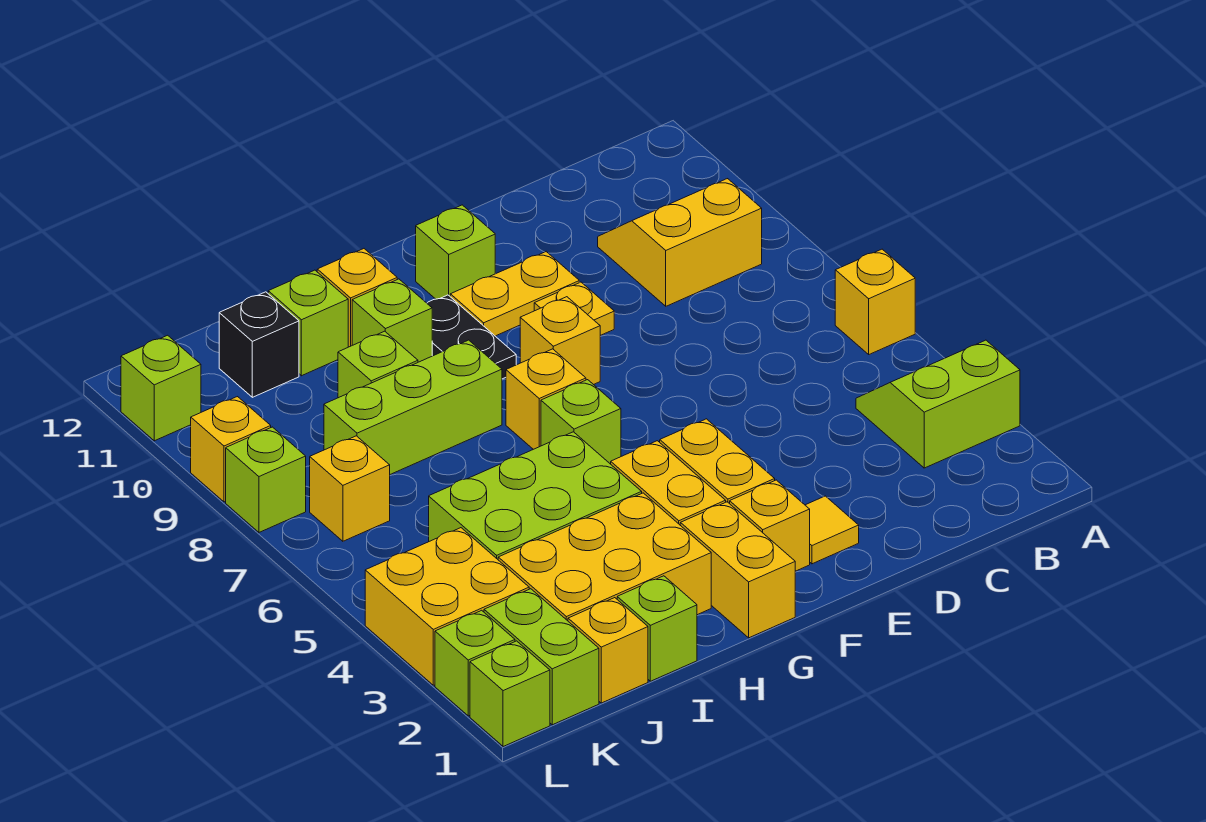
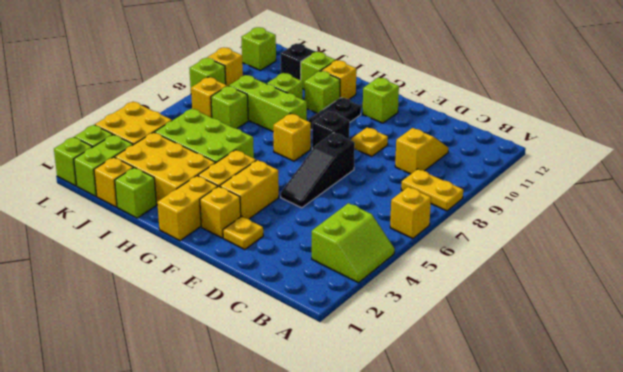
lime 2x2 slope [856,340,1020,468] -> lime 2x2 slope turned to [312,203,395,283]
yellow 2x2 slope [598,179,762,306] -> yellow 1x2 slope [395,128,449,174]
yellow 1x1 tile [805,496,859,564] -> yellow 1x1 plate [223,216,263,249]
none -> black 1x3 slope [281,133,355,208]
yellow 1x2 plate [450,252,579,336] -> yellow 1x2 plate moved to [401,169,463,211]
yellow 1x1 brick [520,297,600,385] -> black 1x1 brick [312,111,350,150]
lime 1x1 brick [541,380,621,464] -> lime 1x1 brick moved to [211,86,248,129]

